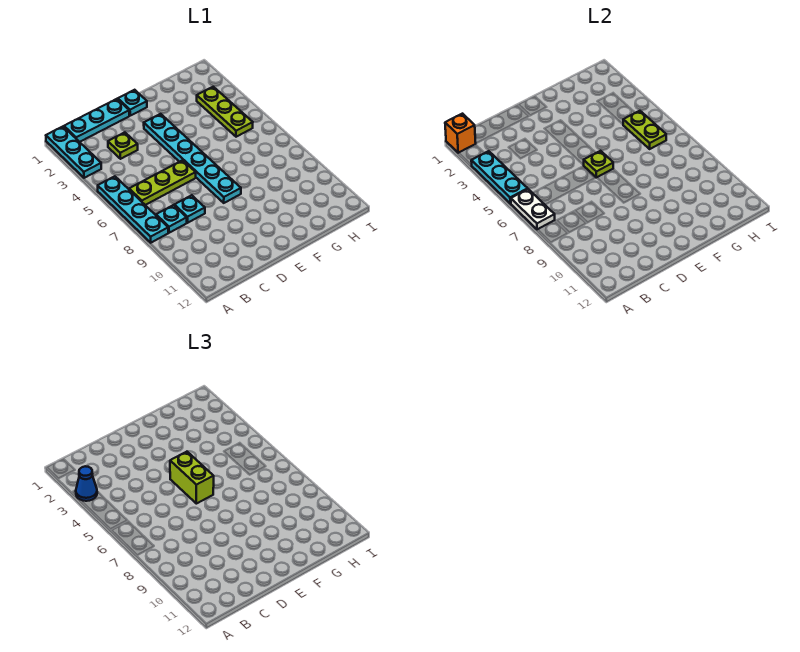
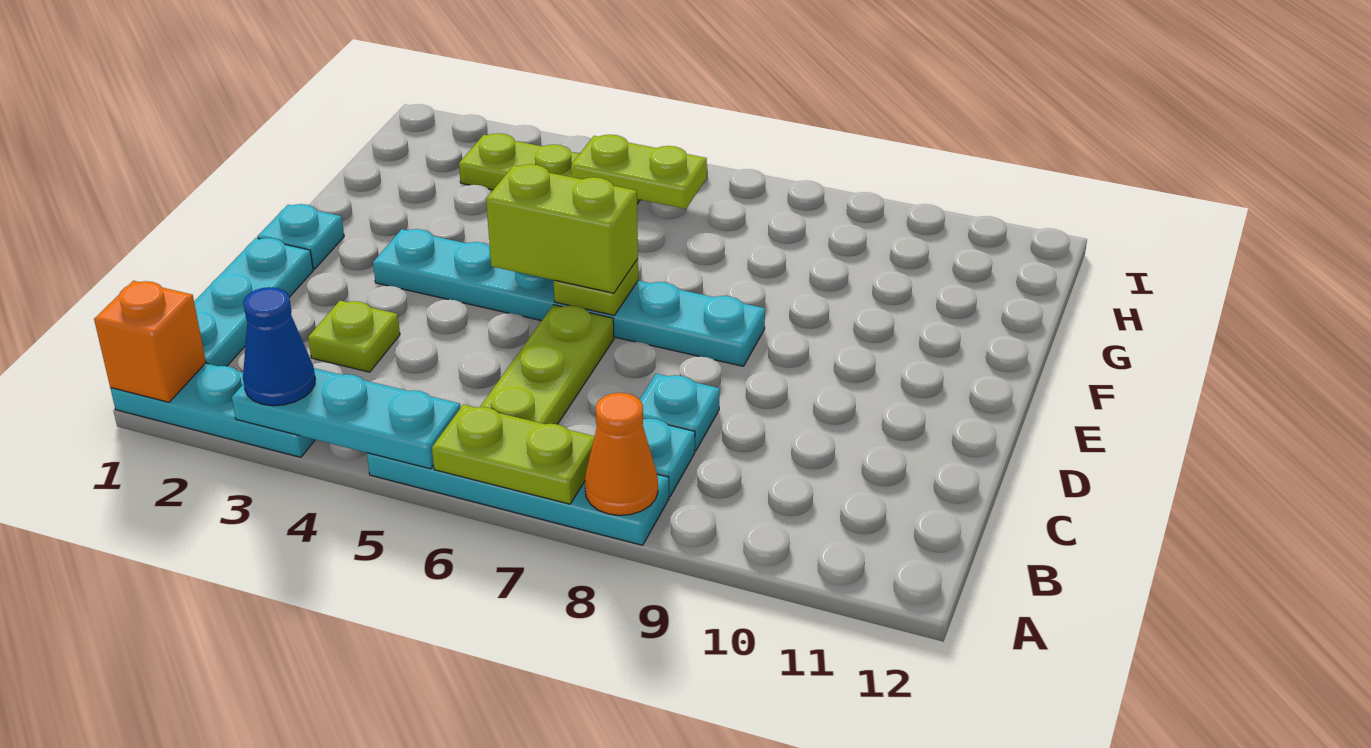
white 1x2 plate [511,189,555,230] -> lime 1x2 plate [432,404,595,504]
none -> orange 1x1 cone [585,393,658,515]

